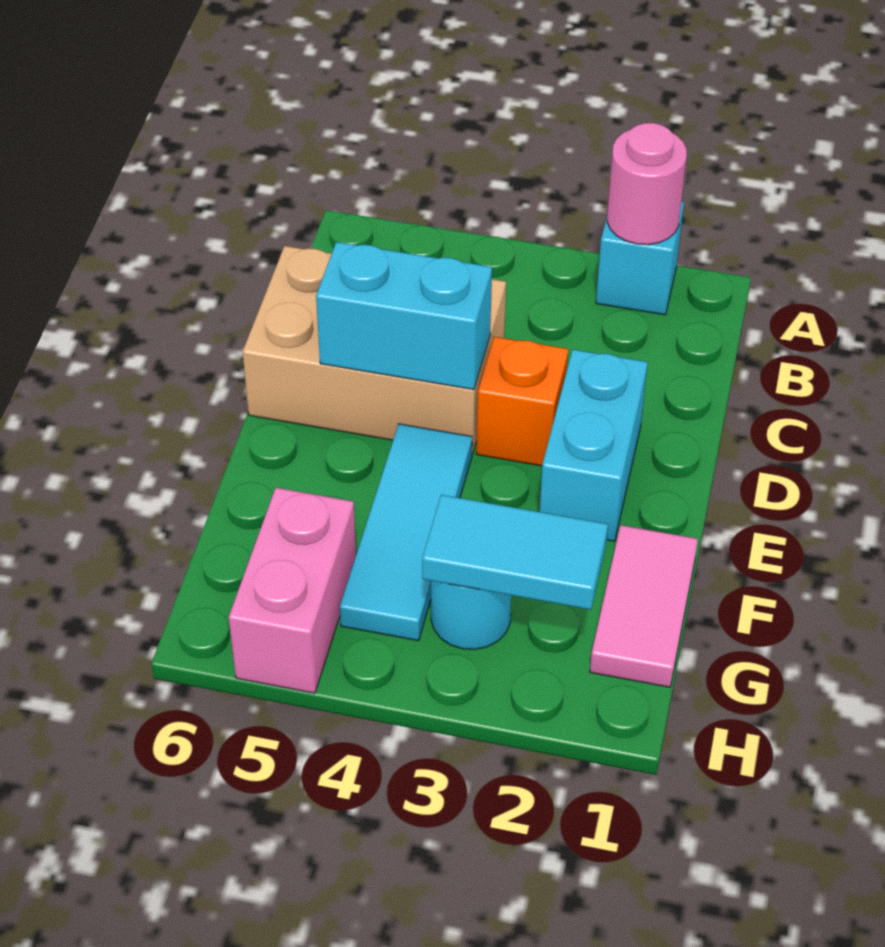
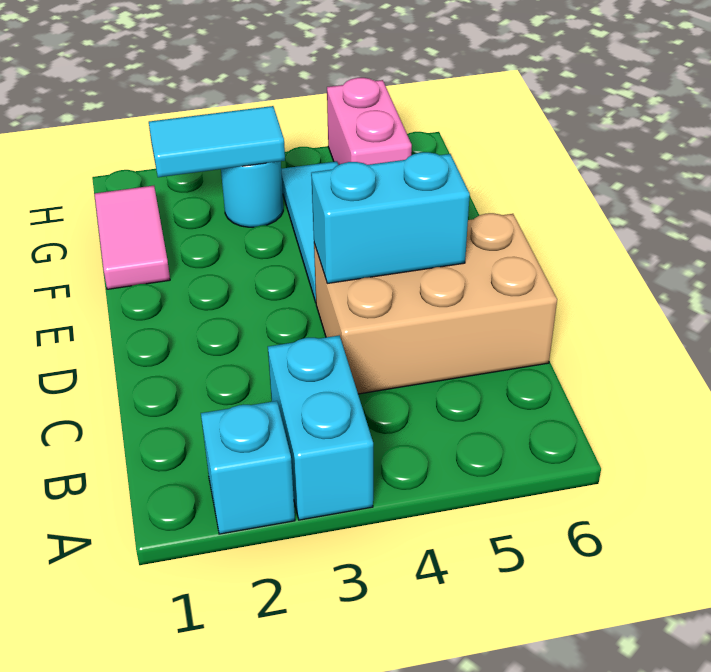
pink 1x1 round brick [607,123,687,245] -> none
cyan 1x2 brick [540,350,648,541] -> cyan 1x2 brick moved to [268,335,373,520]
orange 1x1 brick [476,337,568,466] -> none

